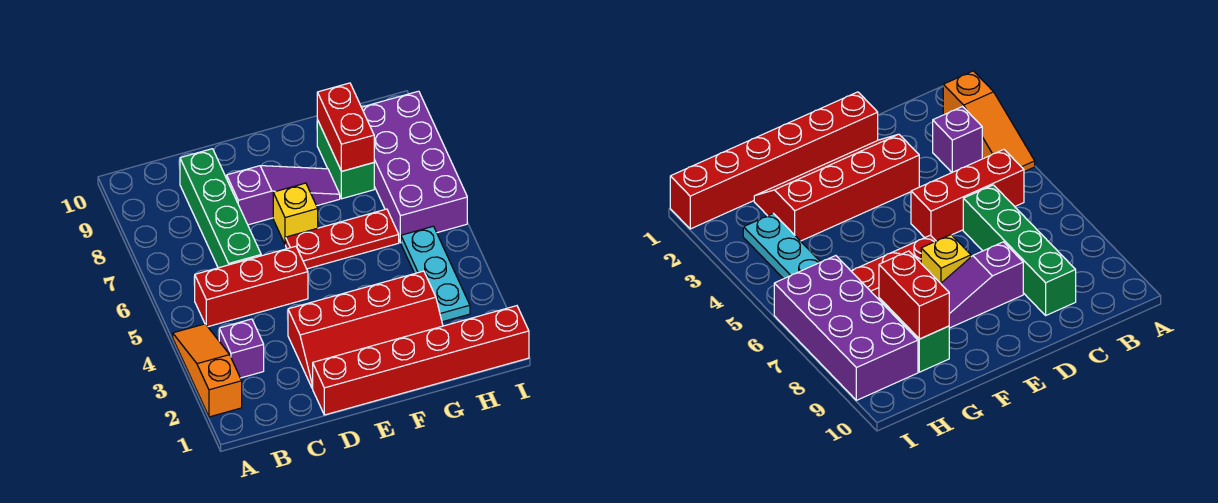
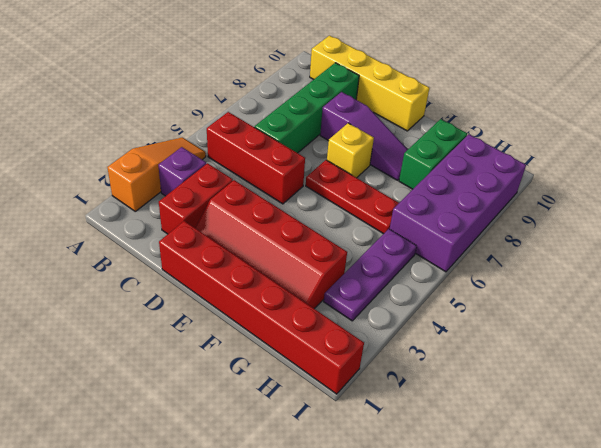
none -> yellow 1x4 brick [310,36,429,131]
red 1x2 brick [317,83,374,171] -> red 1x2 brick moved to [159,163,233,234]
cyan 1x3 plate [401,226,470,322] -> purple 1x3 plate [324,229,417,321]

